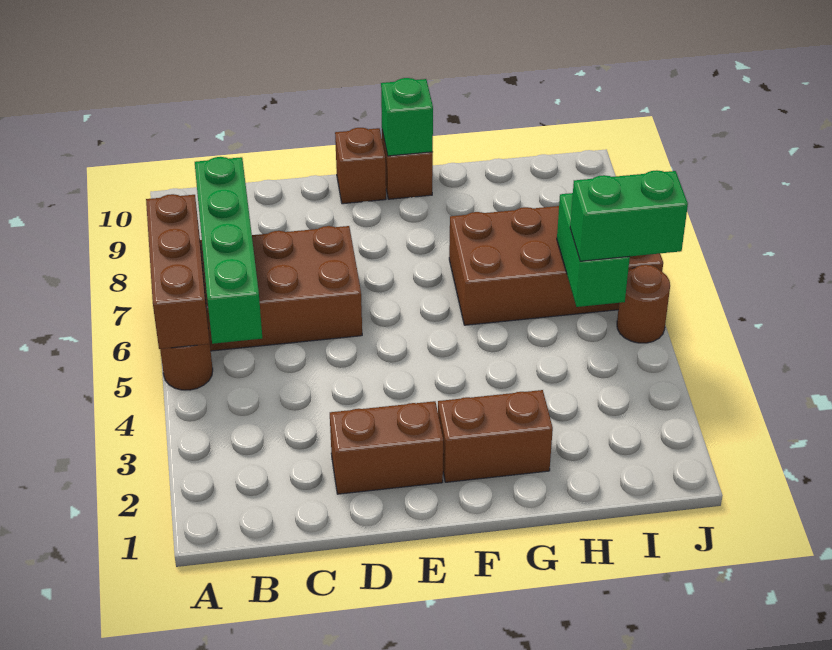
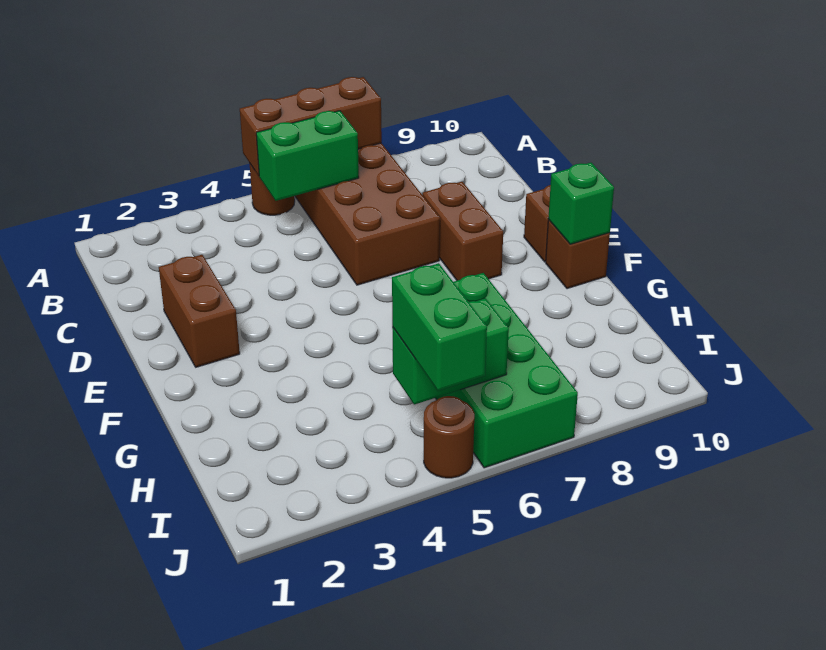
green 1x4 brick [195,157,262,344] -> green 1x2 brick [256,111,359,201]
brown 1x2 brick [438,390,553,482] -> brown 1x2 brick moved to [423,182,503,280]
brown 2x4 brick [449,206,663,325] -> green 2x4 brick [436,273,578,468]

